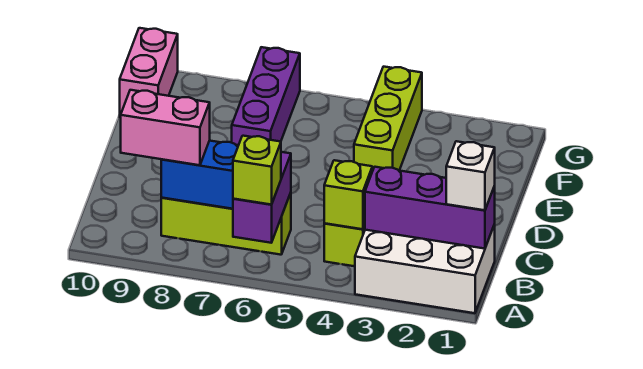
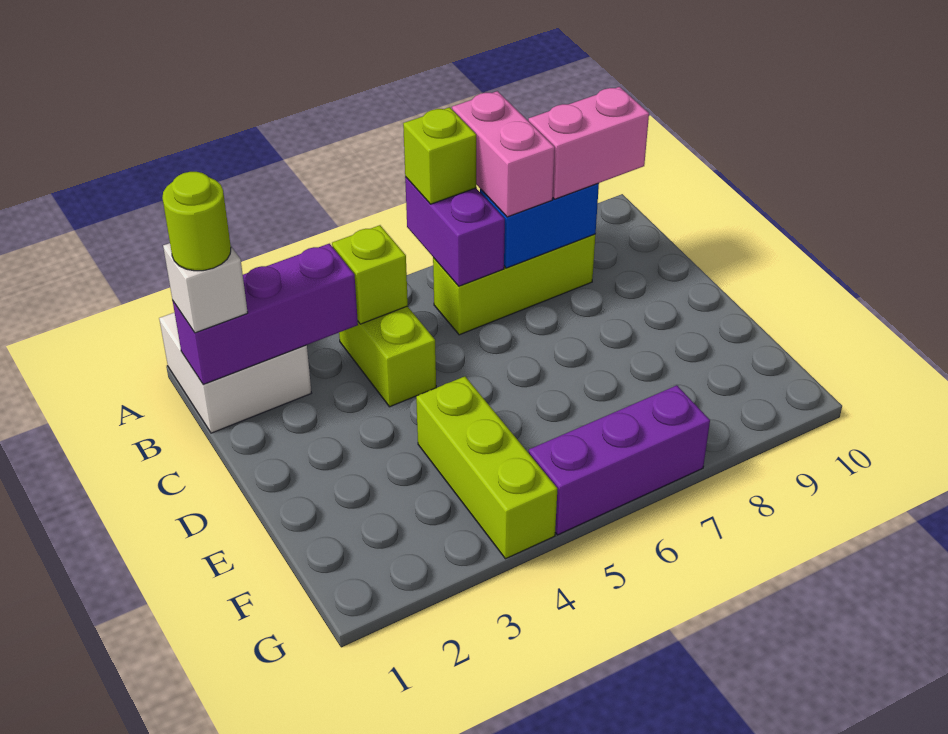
white 2x3 brick [355,224,495,313] -> white 2x2 brick [159,313,311,433]
none -> lime 1x1 round brick [162,172,231,271]
purple 1x3 brick [232,47,300,145] -> purple 1x3 brick turned to [529,385,710,535]
pink 1x2 brick [120,28,178,117] -> pink 1x2 brick moved to [452,91,555,217]

